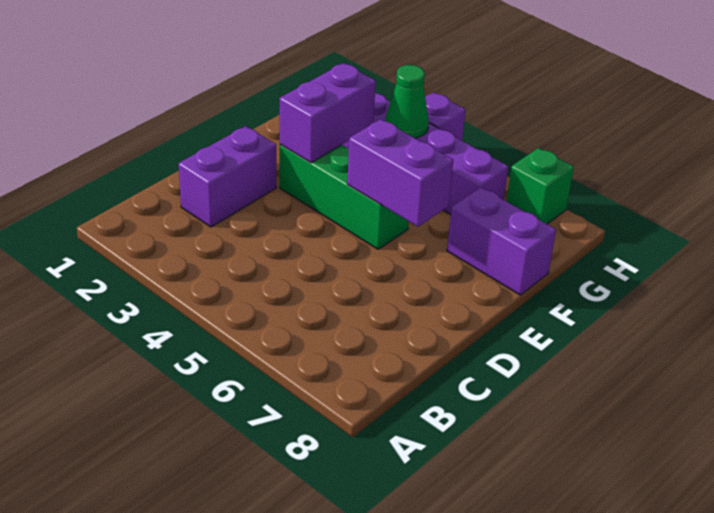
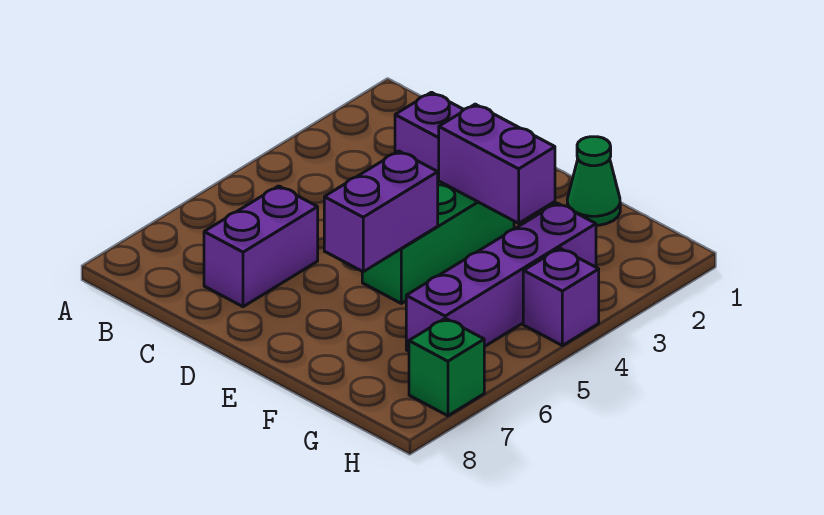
purple 1x2 brick [447,187,556,295] -> purple 1x2 brick moved to [204,186,318,307]
green 1x1 cone [385,65,429,138] -> green 1x1 cone moved to [567,137,620,225]

